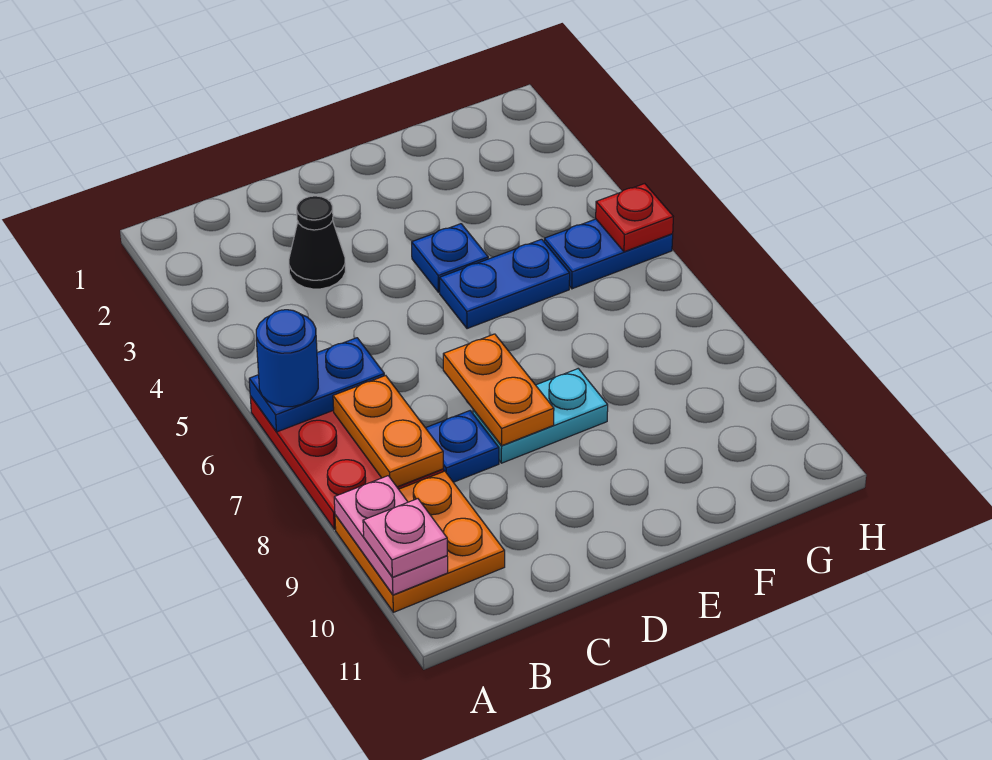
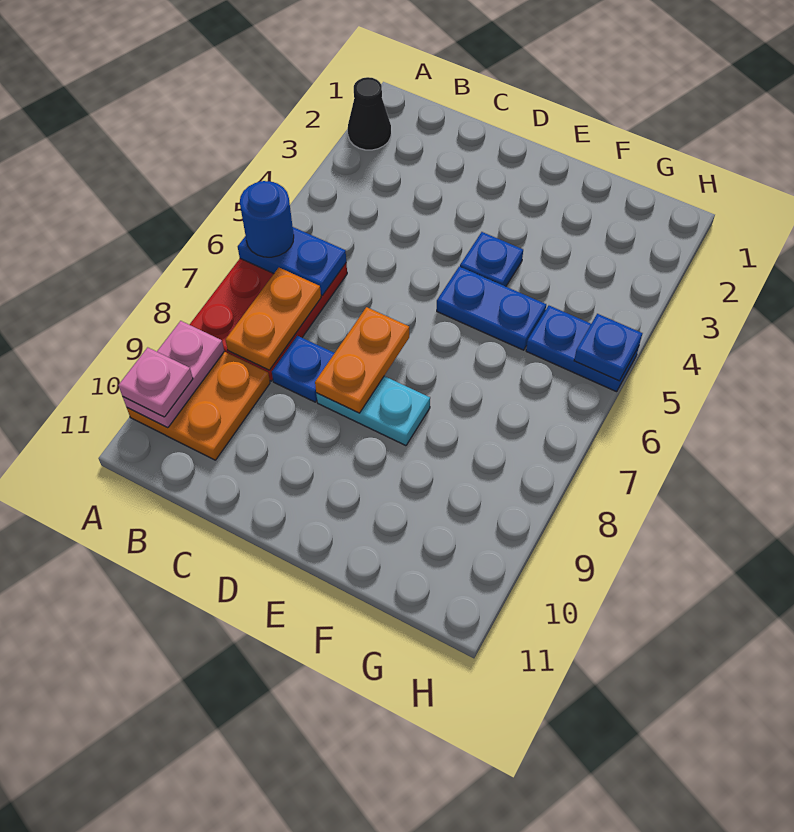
black 1x1 cone [289,196,345,289] -> black 1x1 cone moved to [348,77,391,150]
red 1x1 plate [596,184,673,252] -> blue 1x1 plate [574,314,642,381]

